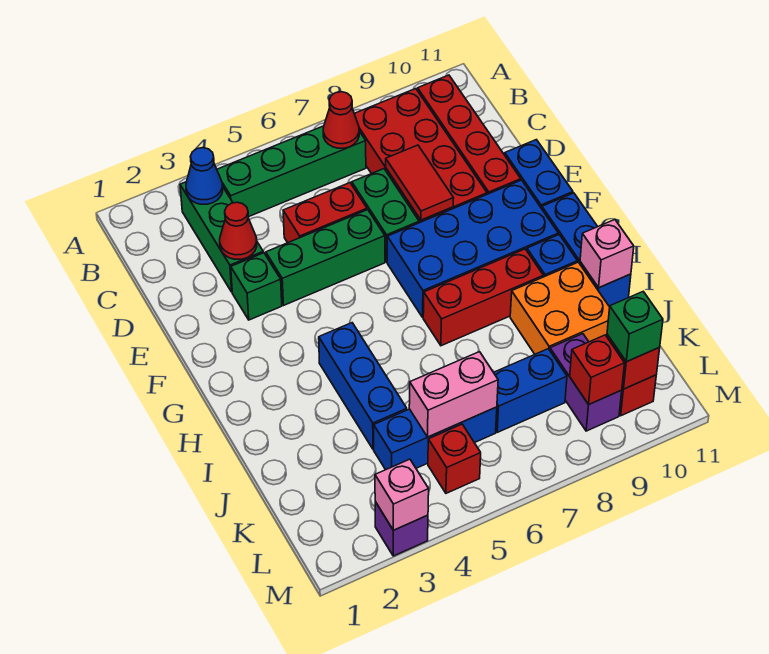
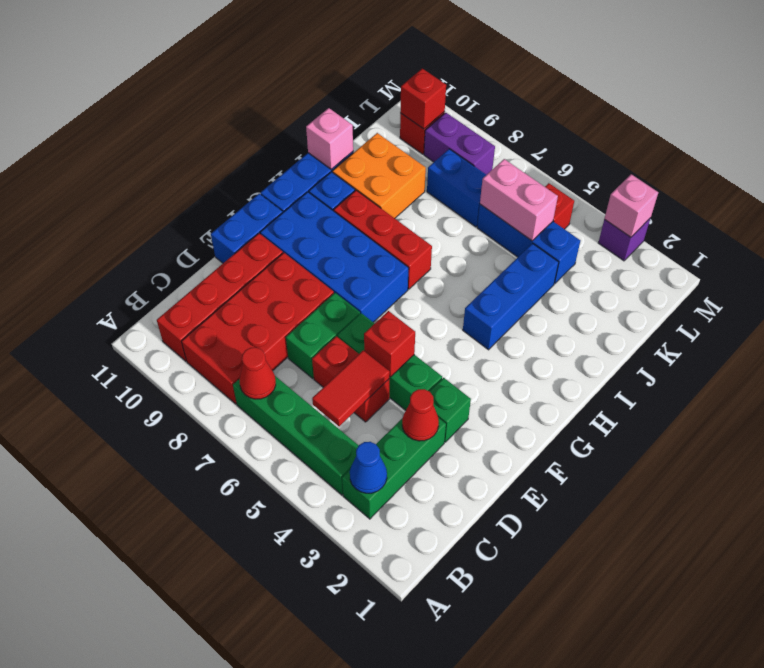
red 1x2 tile [386,145,453,220] -> red 1x2 tile moved to [312,350,390,426]
purple 1x2 brick [550,334,622,431] -> purple 1x2 brick turned to [424,113,495,175]
red 1x1 brick [570,335,625,405] -> red 1x1 brick moved to [364,311,415,377]
green 1x1 brick [607,292,663,362] -> none

